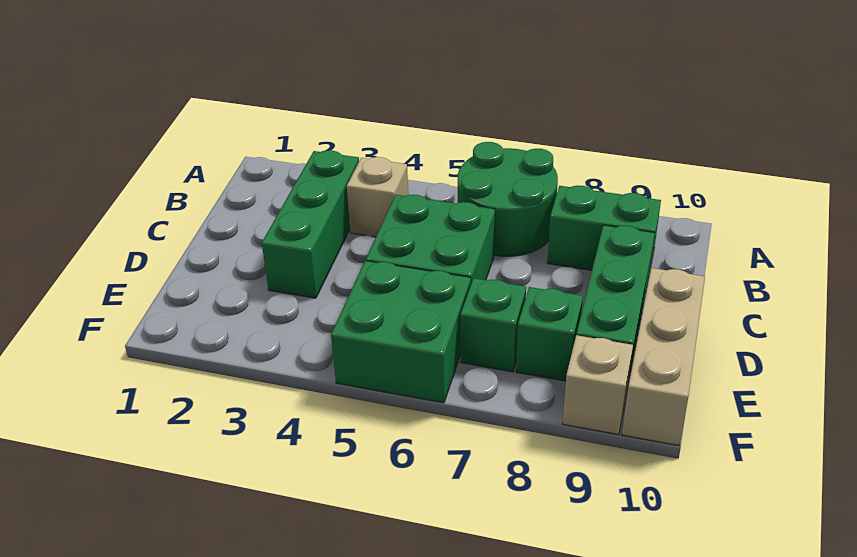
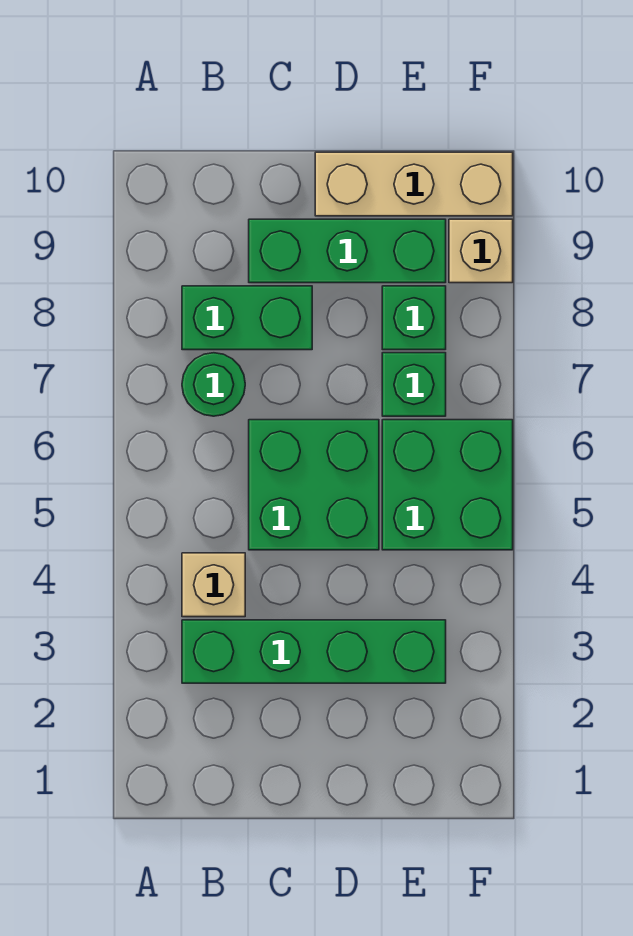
green 2x2 round brick [458,142,558,256] -> green 1x1 round brick [182,353,245,416]
green 1x3 brick [262,150,359,298] -> green 1x4 brick [182,620,446,683]
green 1x2 brick [547,185,661,274] -> green 1x2 brick turned to [182,286,312,350]

